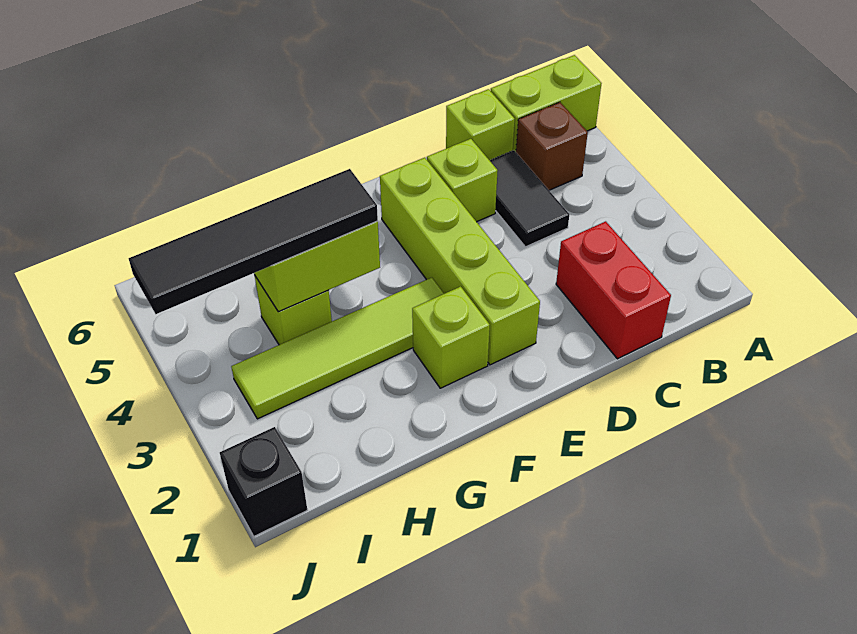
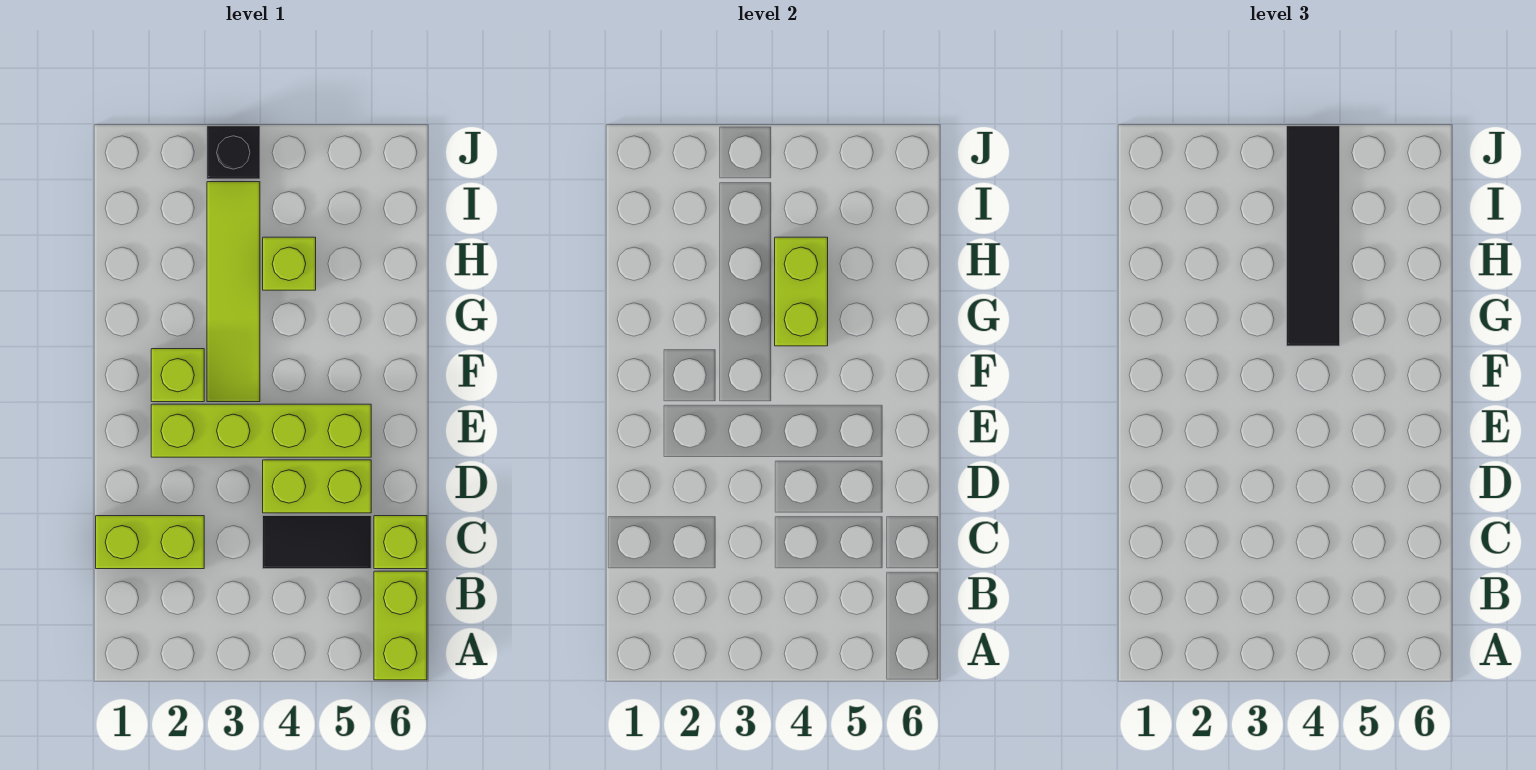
brown 1x1 brick [516,102,588,190] -> none
red 1x2 brick [556,221,671,359] -> lime 1x2 brick [96,516,204,569]
lime 1x1 brick [427,139,498,222] -> lime 1x2 brick [263,460,371,513]
black 1x1 brick [220,427,307,536] -> black 1x1 brick moved to [207,126,260,179]

